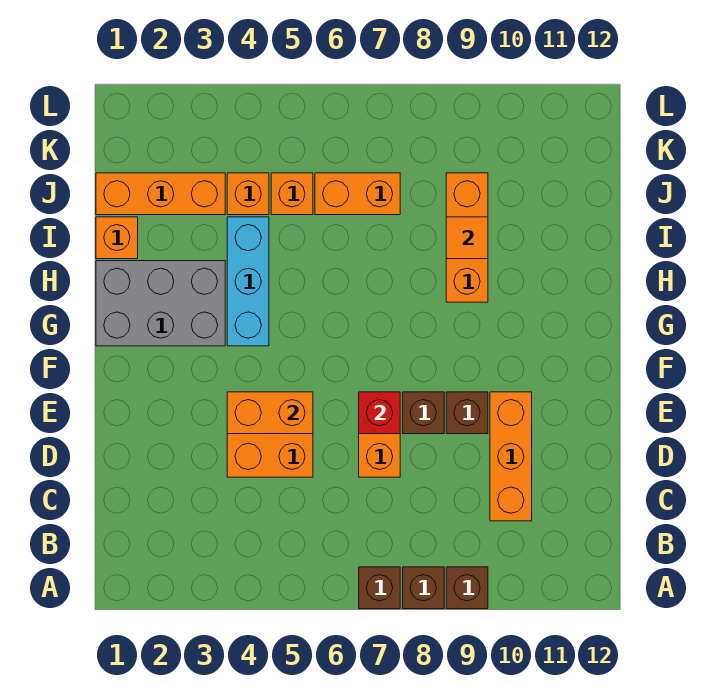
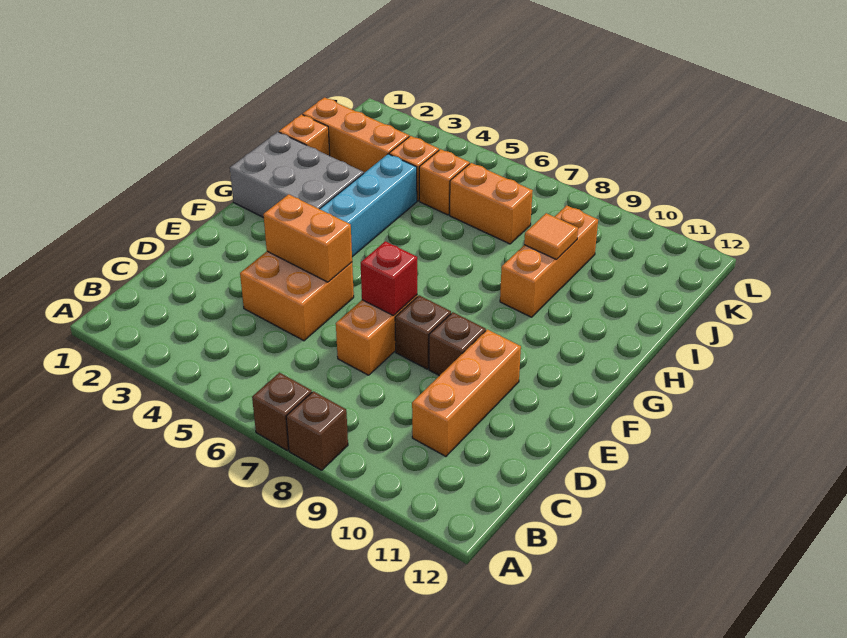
brown 1x1 brick [446,567,488,609] -> none

